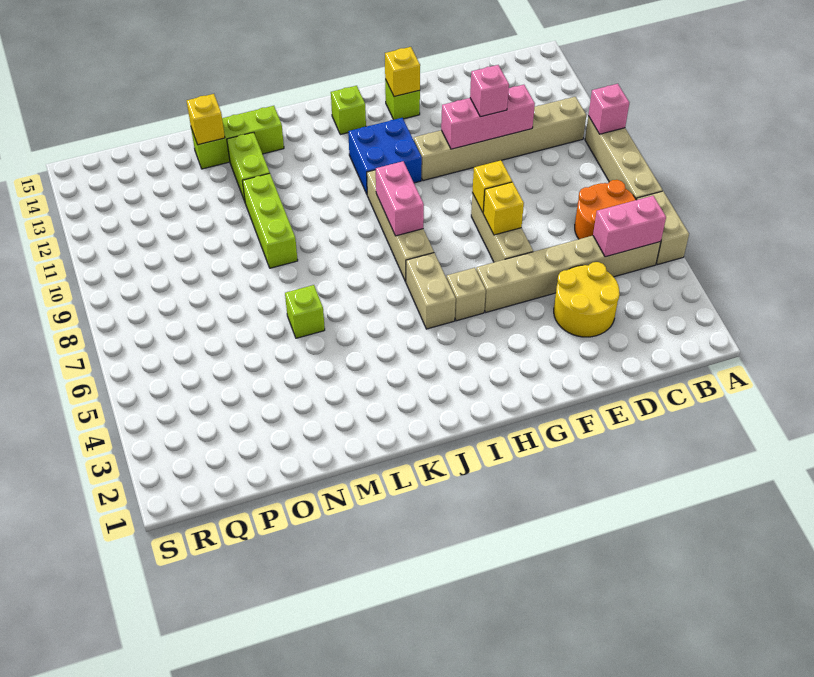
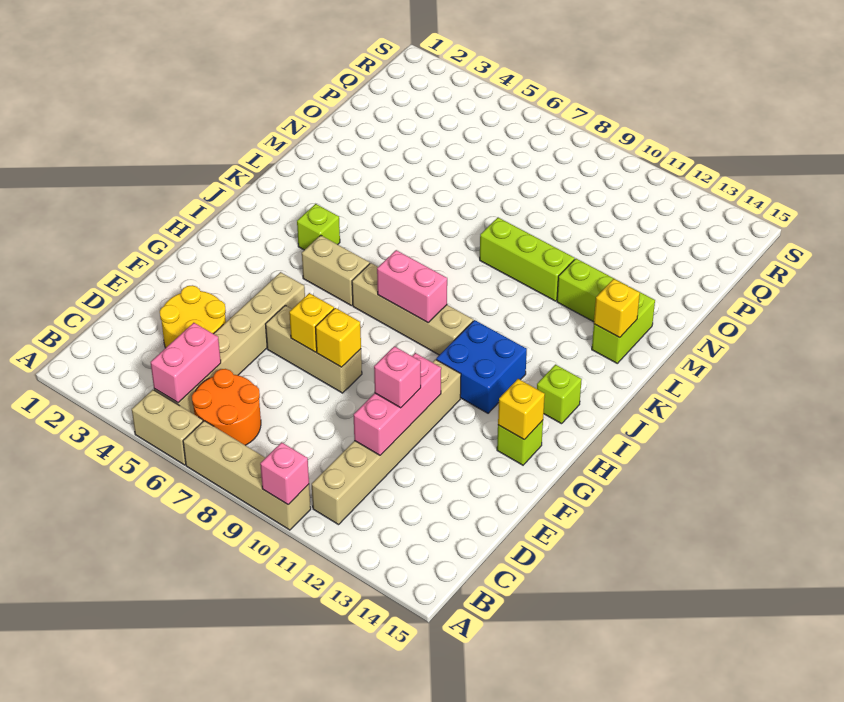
tan 1x1 brick [446,268,486,321] -> none
lime 1x3 brick [191,106,284,169] -> lime 1x2 brick [592,287,655,363]
lime 1x1 brick [285,285,325,338] -> lime 1x1 brick moved to [297,204,340,250]
yellow 1x1 brick [187,94,225,145] -> yellow 1x1 brick moved to [594,279,640,338]

